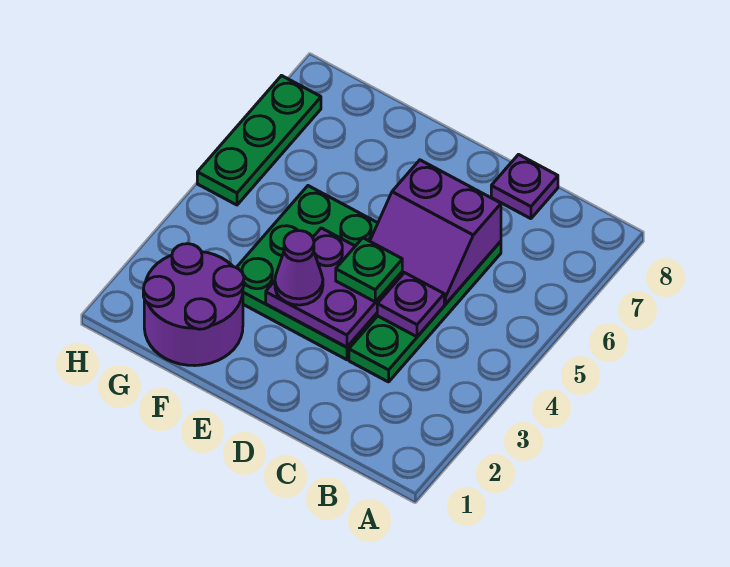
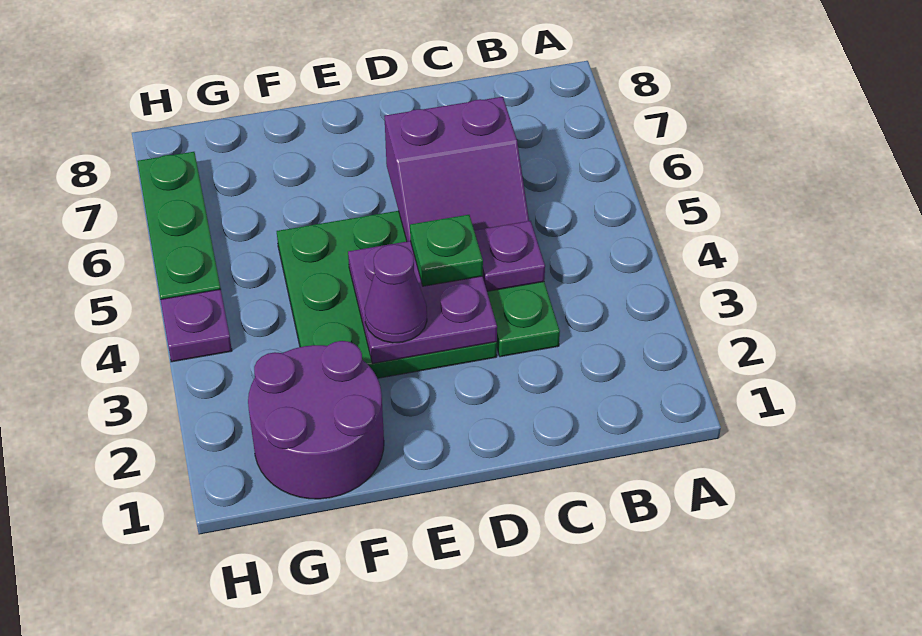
purple 1x1 plate [491,155,558,219] -> purple 1x1 plate moved to [161,289,232,362]

